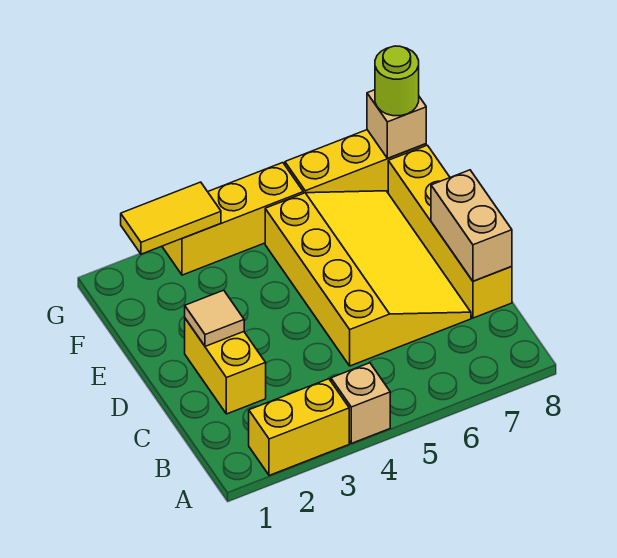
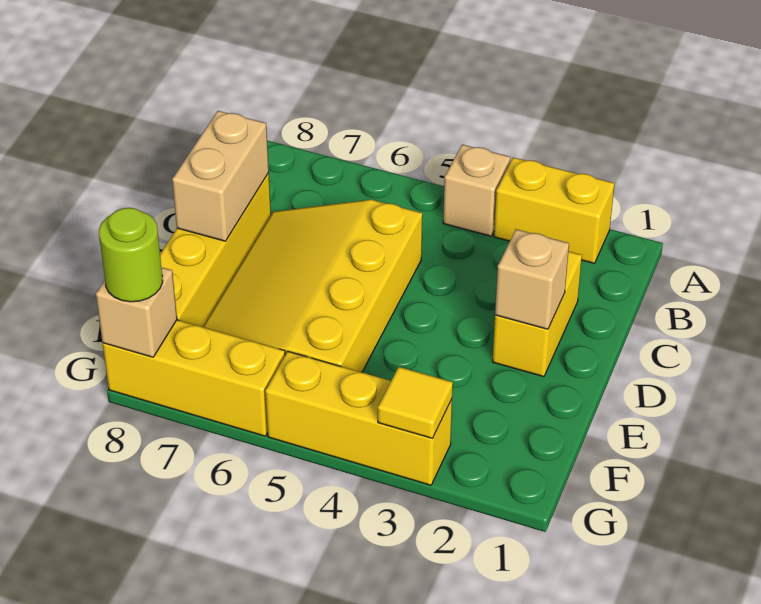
tan 1x1 tile [185,290,244,346] -> tan 1x1 brick [495,229,569,329]
yellow 1x2 tile [121,182,221,254] -> yellow 1x1 tile [378,367,453,438]

